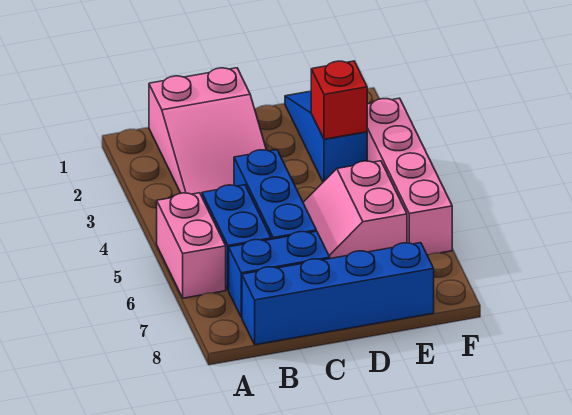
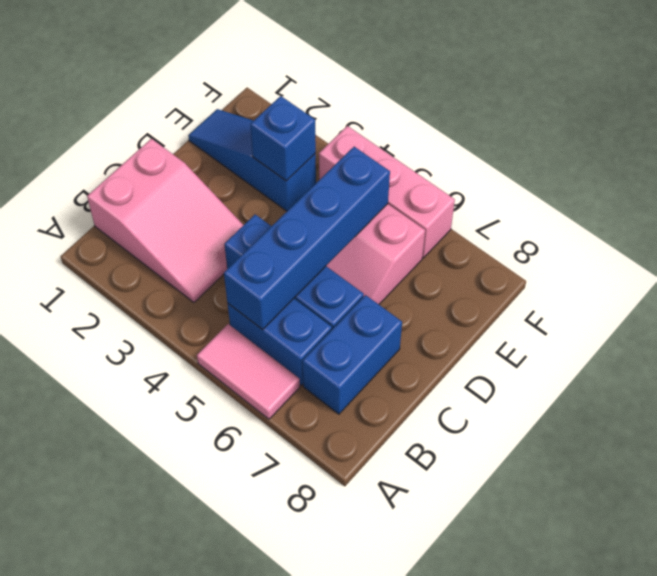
pink 1x2 brick [157,193,226,298] -> pink 1x2 tile [197,324,300,419]
blue 1x4 brick [242,243,434,345] -> blue 1x4 brick moved to [224,147,390,330]
red 1x1 brick [311,61,367,139] -> blue 1x1 brick [250,96,316,181]
pink 1x4 brick [367,98,452,255] -> pink 1x3 brick [319,126,455,258]

